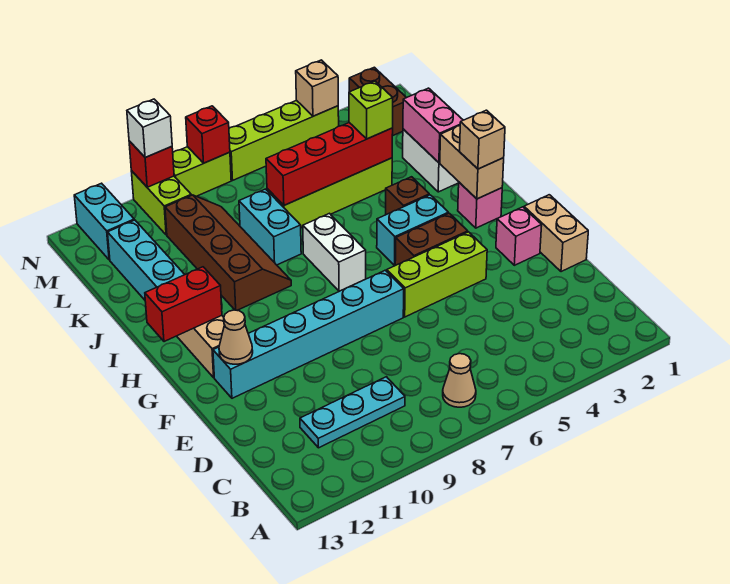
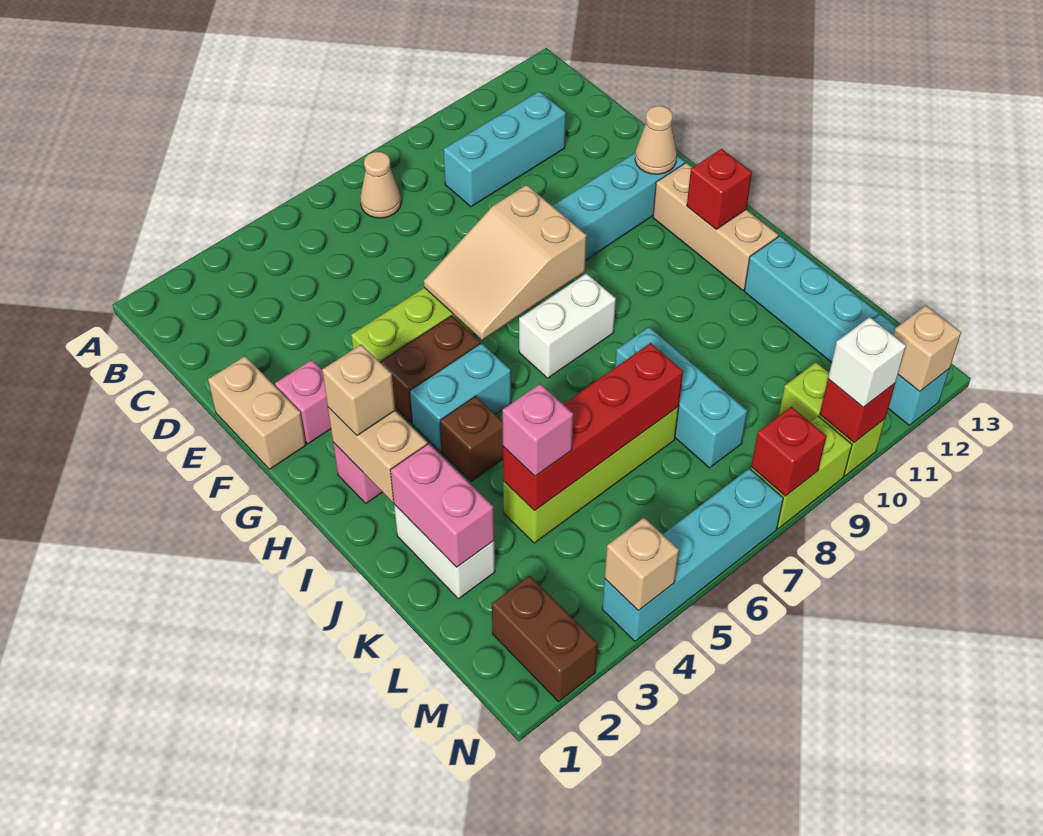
cyan 1x3 plate [300,377,405,448] -> cyan 1x3 brick [443,91,566,207]
none -> tan 2x3 slope [424,185,587,340]
white 1x2 brick [303,213,366,291] -> white 1x2 brick turned to [519,273,616,378]
red 1x2 brick [145,267,222,342] -> red 1x1 brick [687,149,752,229]
brown 2x4 slope [165,195,291,310] -> none
cyan 1x2 brick [239,189,301,265] -> cyan 1x3 brick [615,327,747,468]
lime 1x1 brick [349,81,393,139] -> pink 1x1 brick [502,384,573,476]
lime 1x4 brick [229,100,339,180] -> cyan 1x4 brick [602,468,783,641]
none -> tan 1x1 brick [893,306,961,392]

